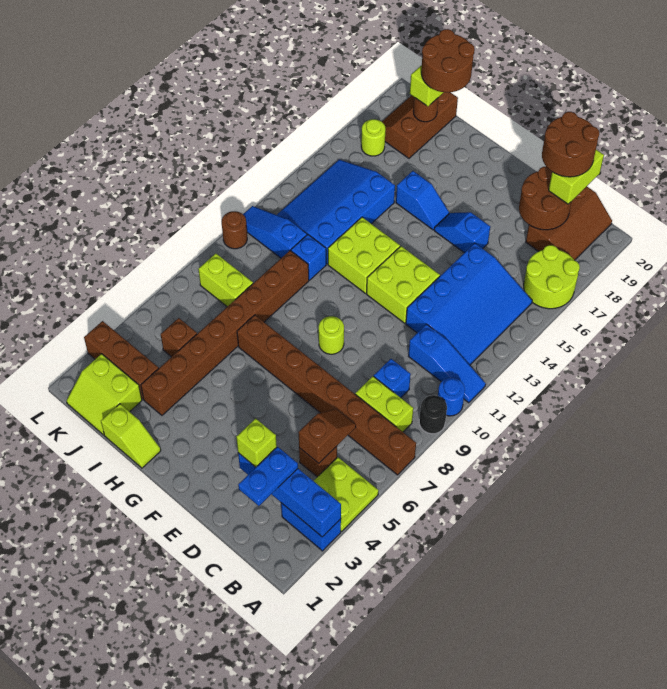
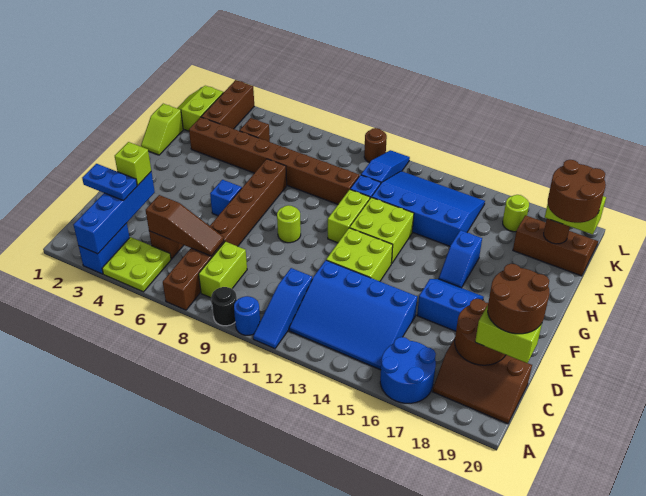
lime 2x2 round brick [524,245,580,309] -> blue 2x2 round brick [380,337,436,403]
brown 1x2 slope [298,409,356,463] -> brown 1x3 slope [146,195,224,256]
blue 1x1 brick [374,359,411,398] -> blue 1x1 brick moved to [210,180,242,216]
blue 1x2 slope [434,212,490,253] -> blue 2x2 slope [417,279,484,331]
lime 1x2 brick [198,254,253,307] -> lime 1x2 brick moved to [328,190,370,243]

